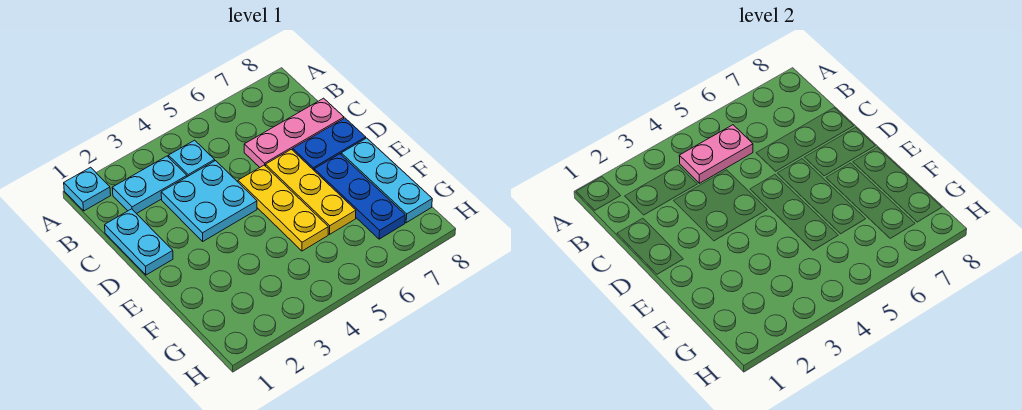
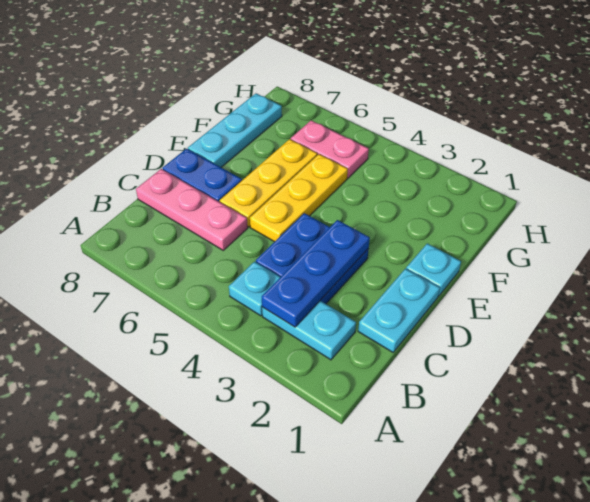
cyan 1x1 plate [64,167,111,211] -> cyan 1x1 plate moved to [406,243,461,296]
pink 1x2 plate [679,125,753,183] -> pink 1x2 plate moved to [291,120,369,178]
cyan 2x2 plate [161,161,257,241] -> blue 2x2 plate [256,213,369,304]
blue 1x3 plate [314,154,405,239] -> blue 1x3 plate moved to [262,220,370,327]

